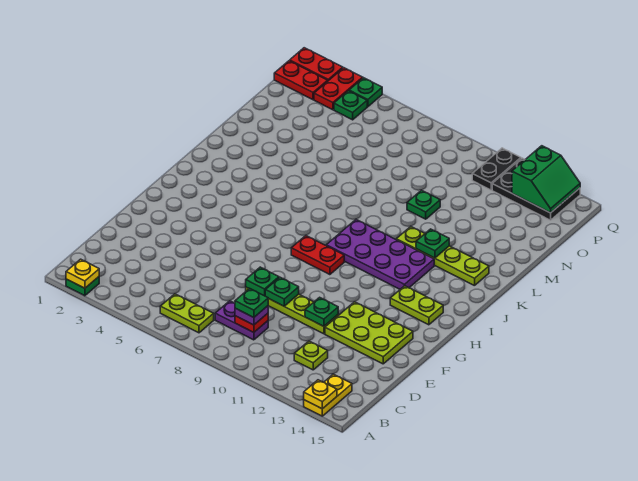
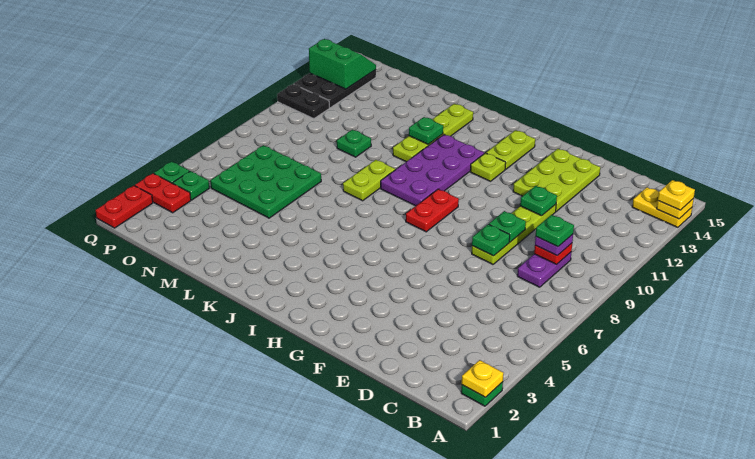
none -> yellow 1x1 plate [658,180,695,210]
lime 1x2 plate [160,294,214,333] -> lime 1x2 plate moved to [343,160,395,201]
lime 1x1 plate [294,341,328,370] -> lime 1x1 plate moved to [470,153,506,181]
none -> green 3x3 plate [211,145,321,218]
red 1x2 plate [274,61,328,100] -> none

